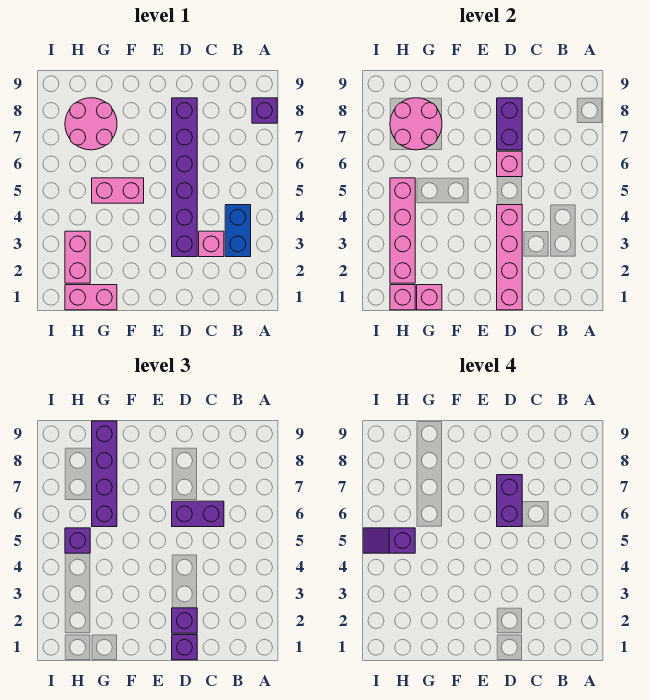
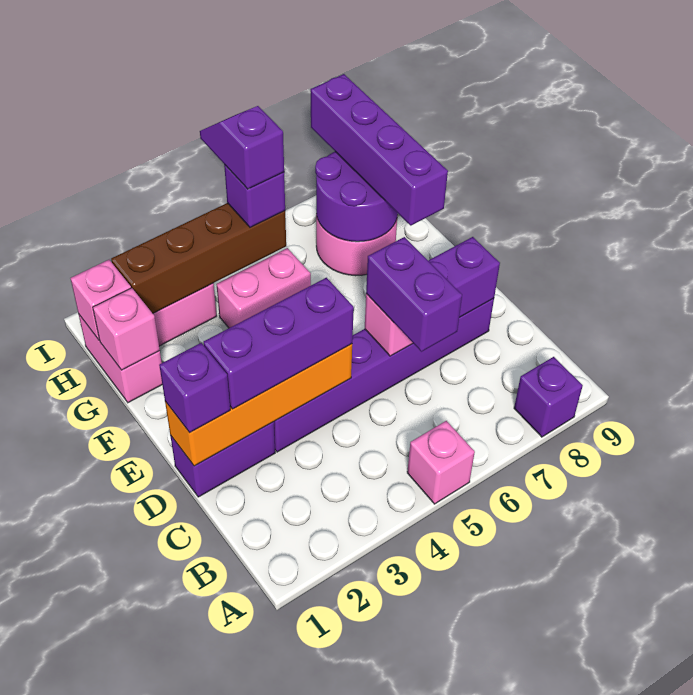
blue 1x2 brick [225,205,251,257] -> none
pink 1x1 brick [199,231,224,257] -> pink 1x1 brick moved to [407,421,475,504]
pink 1x4 brick [497,205,522,310] -> orange 1x4 brick [165,344,352,466]
purple 1x1 brick [172,608,197,633] -> purple 1x3 brick [204,278,354,409]
purple 1x2 brick [497,475,522,527] -> purple 1x2 brick moved to [170,422,275,497]
pink 1x2 brick [92,178,144,203] -> pink 1x2 brick turned to [216,248,311,328]
purple 1x4 brick [92,421,117,527] -> purple 1x4 brick turned to [311,74,448,225]
pink 2x2 round brick [390,98,442,150] -> purple 2x2 round brick [315,152,398,242]
pink 1x4 brick [390,178,415,283] -> brown 1x4 brick [111,203,286,313]

